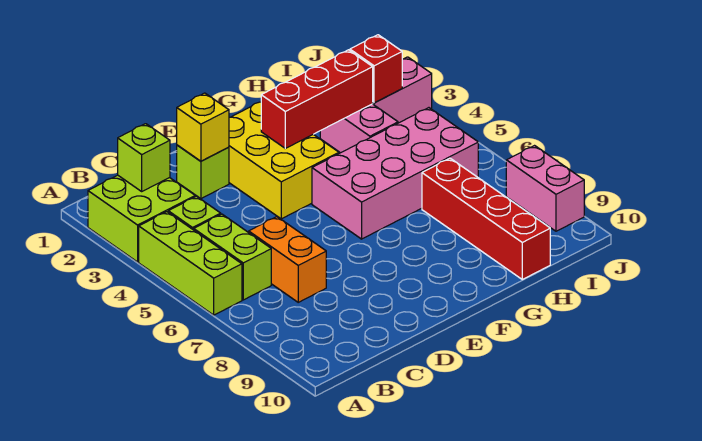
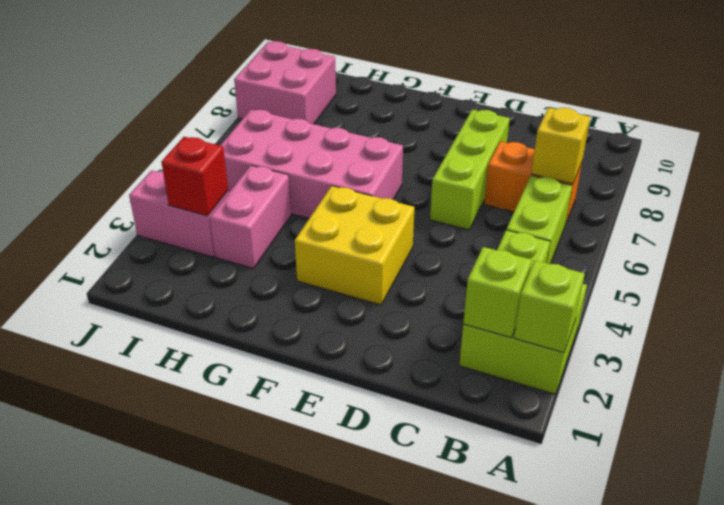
lime 1x3 brick [139,212,242,315] -> lime 1x3 brick moved to [430,110,510,230]
orange 1x2 brick [249,217,326,302] -> orange 1x2 brick turned to [484,141,582,223]
lime 1x1 brick [177,145,229,199] -> lime 1x1 brick moved to [514,261,585,353]
yellow 1x1 brick [177,93,229,161] -> yellow 1x1 brick moved to [531,108,590,184]
yellow 2x3 brick [229,102,339,219] -> yellow 2x2 brick [295,186,414,305]
red 1x3 brick [261,50,373,148] -> none
red 1x4 brick [422,158,550,279] -> none
pink 1x2 brick [506,146,584,231] -> pink 2x2 brick [234,41,336,124]

